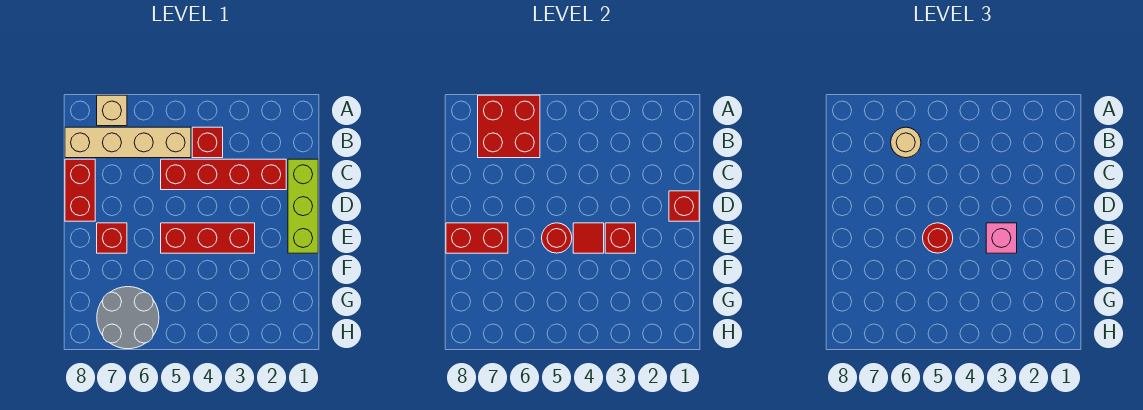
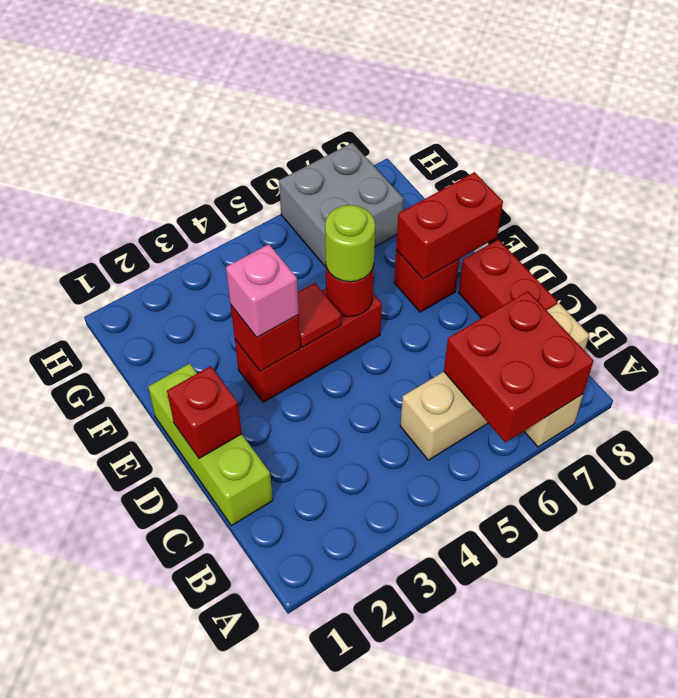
red 1x1 brick [192,127,223,158] -> none
tan 1x1 round brick [891,127,921,158] -> none
red 1x4 brick [161,159,286,190] -> none
red 1x1 round brick [923,223,953,253] -> lime 1x1 round brick [325,205,375,282]
grey 2x2 round brick [97,287,159,349] -> grey 2x2 brick [279,143,404,267]

